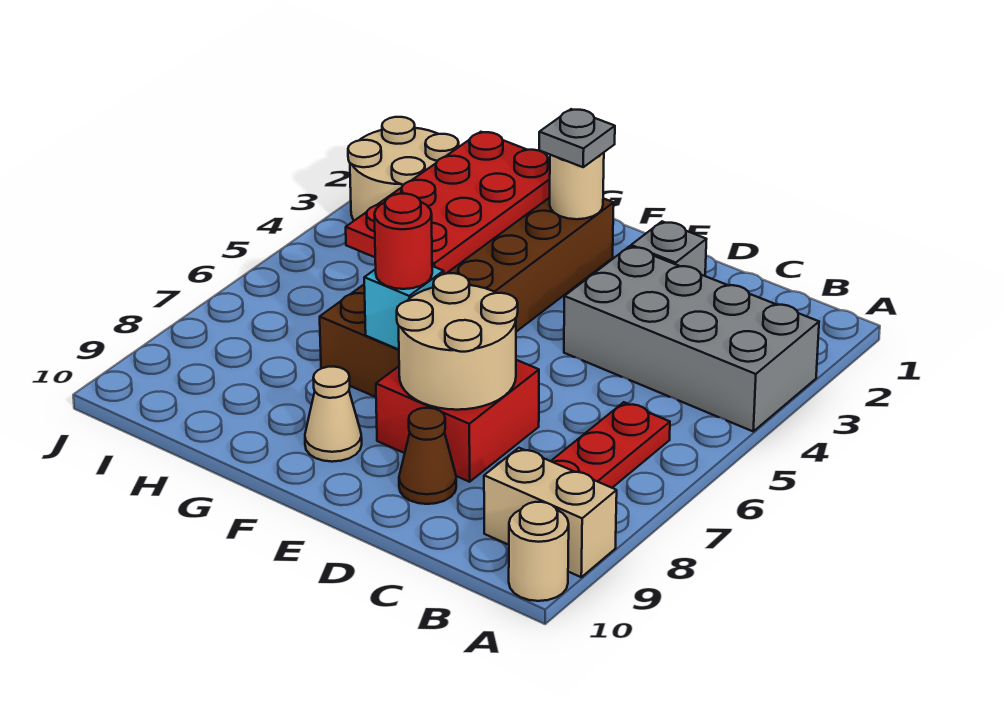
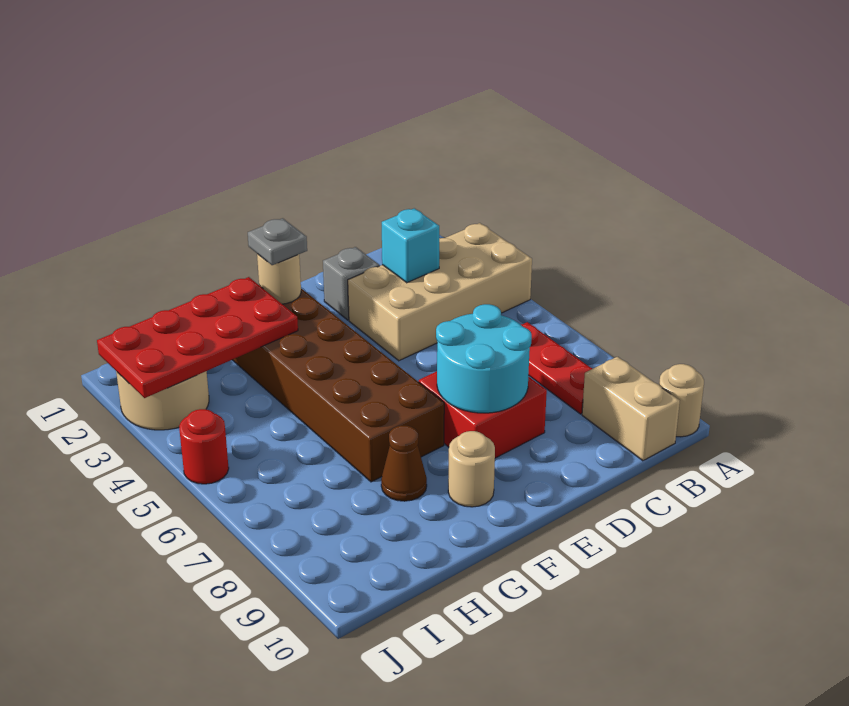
grey 2x4 brick [564,246,819,431] -> tan 2x4 brick [348,223,532,361]
tan 1x2 brick [484,448,617,577] -> tan 1x2 brick turned to [582,357,680,461]
tan 2x2 round brick [397,273,518,410] -> cyan 2x2 round brick [436,304,532,413]
brown 1x1 cone [399,408,456,504] -> brown 1x1 cone moved to [381,426,427,501]
cyan 1x1 brick [364,266,444,350] -> cyan 1x1 brick moved to [382,208,439,283]
red 1x1 round brick [374,194,432,289] -> red 1x1 round brick moved to [179,409,229,484]
tan 1x1 cone [305,367,362,462] -> tan 1x1 round brick [448,431,495,507]
red 2x4 plate [346,132,550,274] -> red 2x4 plate turned to [97,277,298,398]

